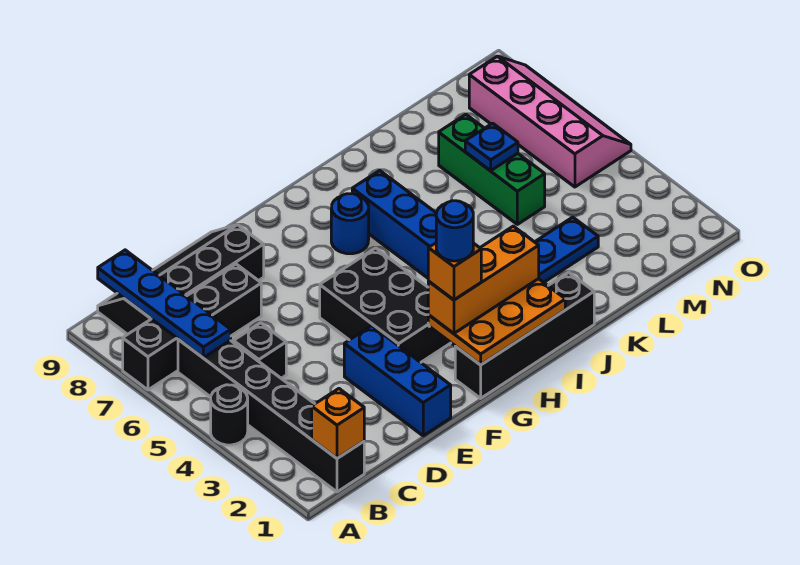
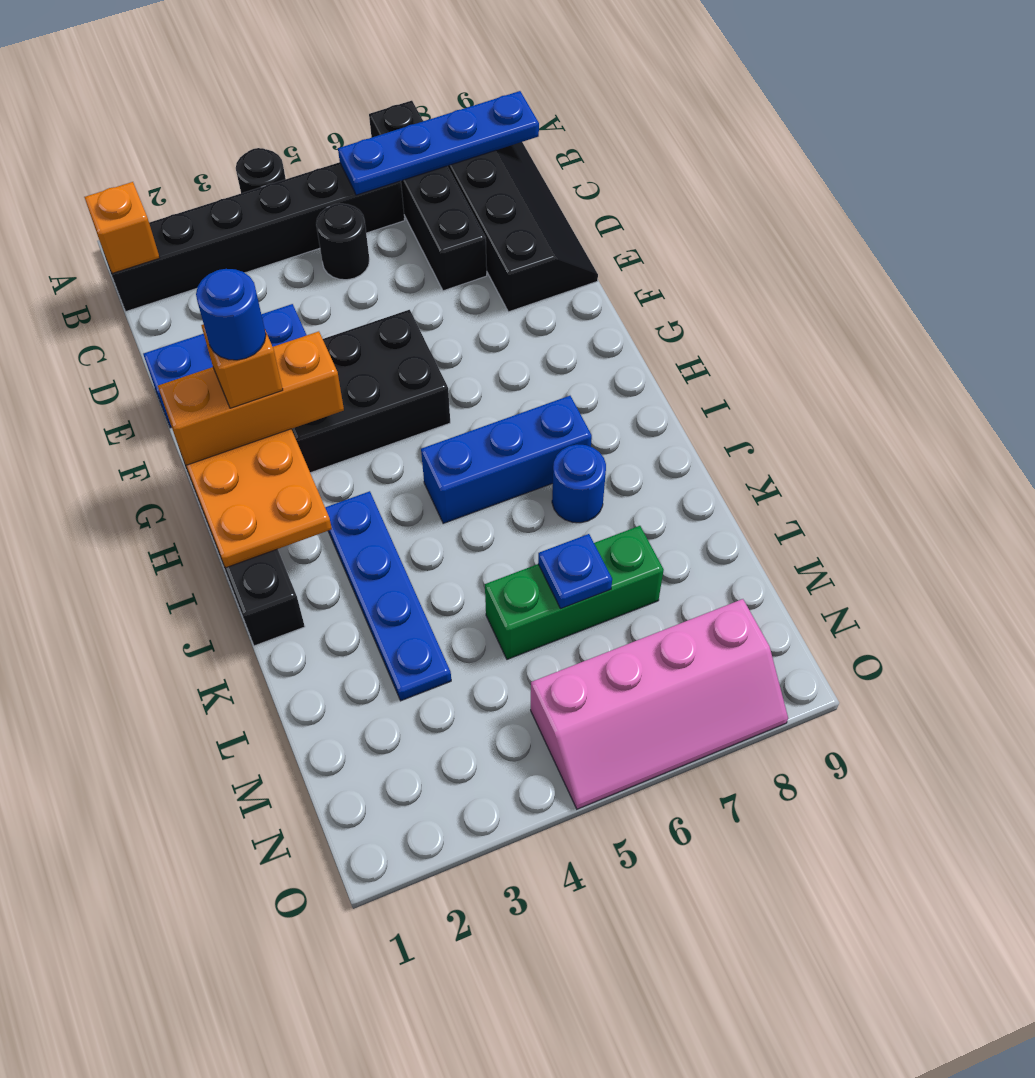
black 1x1 brick [233,323,286,378] -> black 1x1 round brick [316,203,369,280]
orange 1x3 brick [428,226,539,333] -> orange 1x3 brick turned to [158,331,344,465]
blue 1x1 round brick [331,194,369,254] -> blue 1x1 round brick moved to [552,444,606,523]

